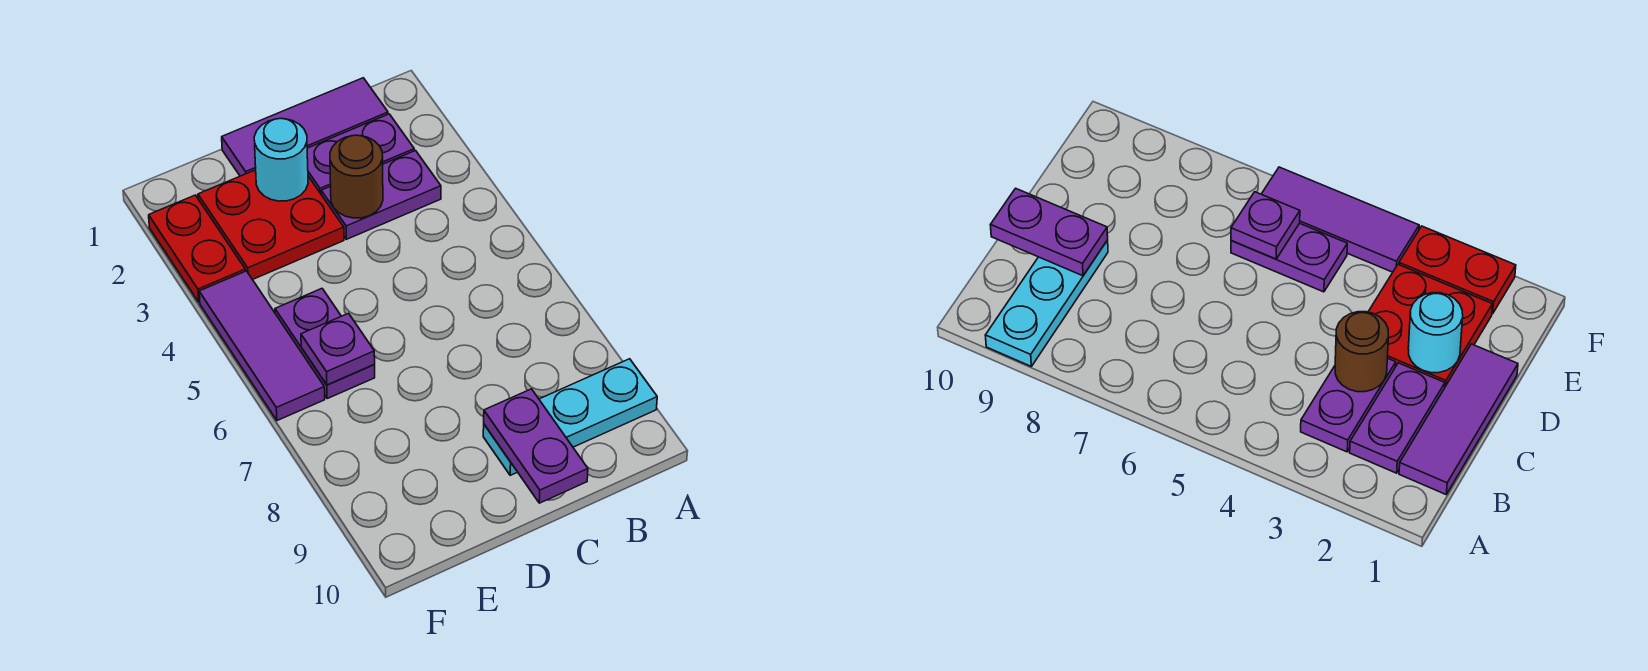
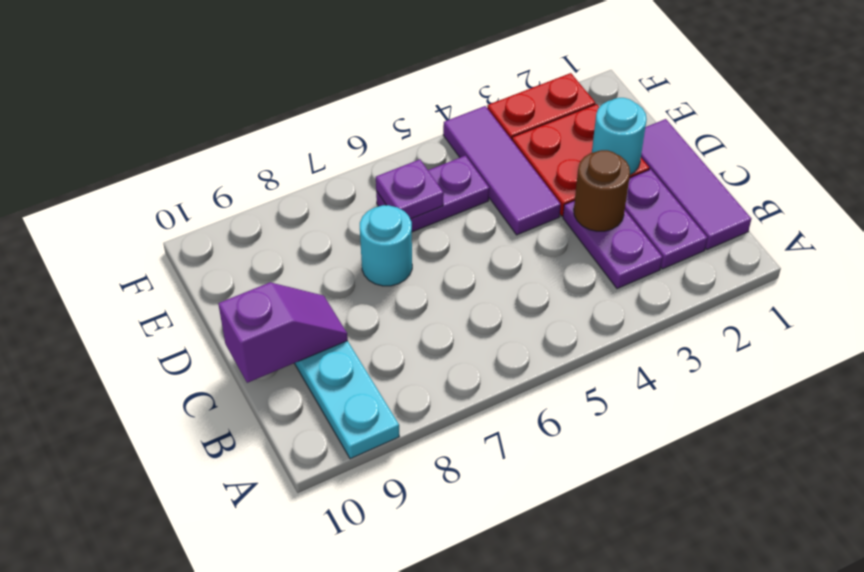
purple 1x2 plate [484,389,588,503] -> purple 1x2 slope [218,282,348,383]
none -> cyan 1x1 round brick [360,205,412,286]
purple 1x3 tile [199,271,325,421] -> purple 1x3 tile turned to [443,106,561,235]

